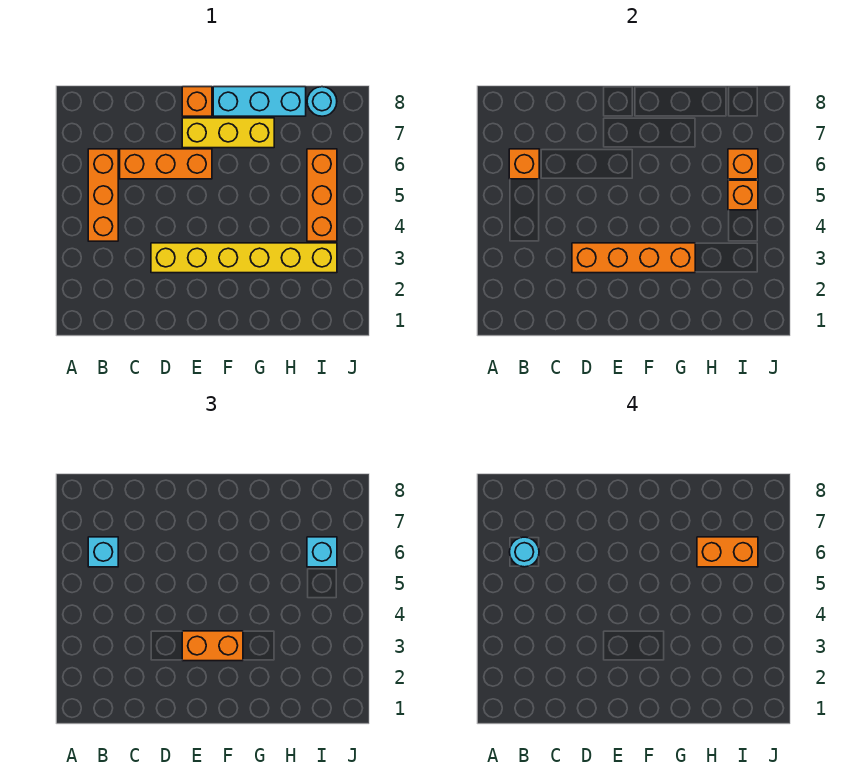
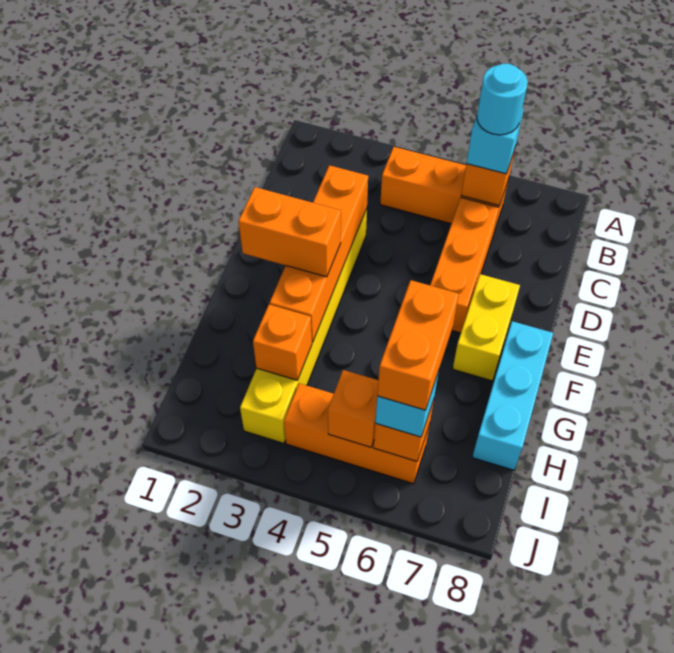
orange 1x2 brick [182,631,243,661] -> orange 1x2 brick turned to [238,187,341,277]
yellow 1x3 brick [182,118,274,148] -> yellow 1x2 brick [453,274,520,381]
orange 1x1 brick [182,87,212,116] -> orange 1x1 brick moved to [253,304,312,380]
cyan 1x1 round brick [307,87,337,116] -> none

